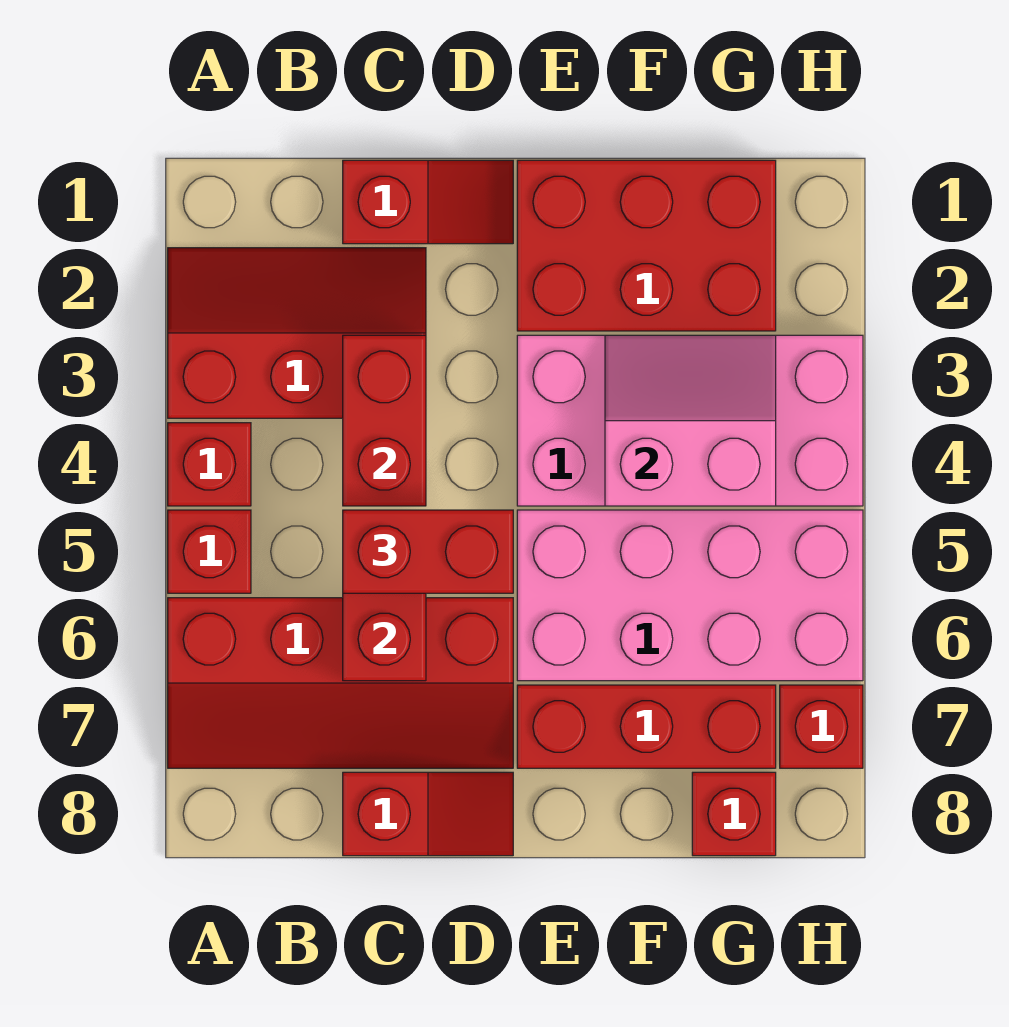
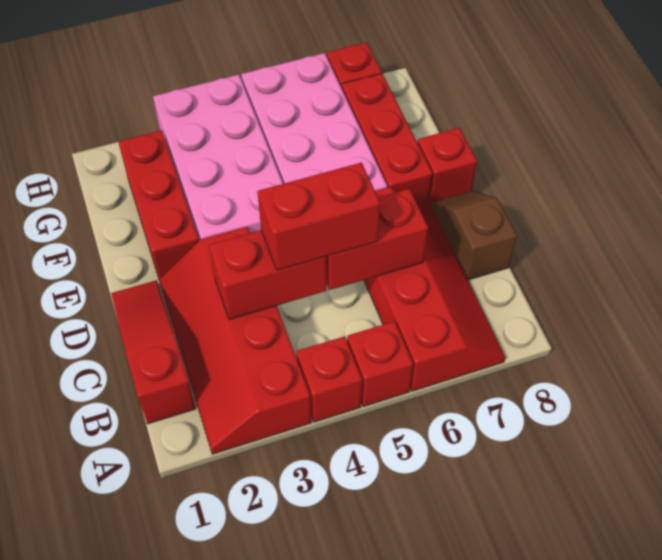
red 2x3 slope [168,248,426,418] -> red 2x4 slope [159,227,311,454]
red 1x2 slope [343,160,513,244] -> red 1x3 slope [111,280,196,424]
red 1x2 brick [343,510,513,593] -> red 1x2 brick turned to [258,163,380,270]
red 1x2 slope [343,772,513,856] -> brown 1x2 slope [431,191,517,280]
red 2x3 brick [517,160,776,331] -> red 1x3 brick [118,130,199,279]
pink 2x2 slope [605,335,776,506] -> none
red 1x1 brick [692,772,776,856] -> red 1x1 brick moved to [417,128,477,205]

